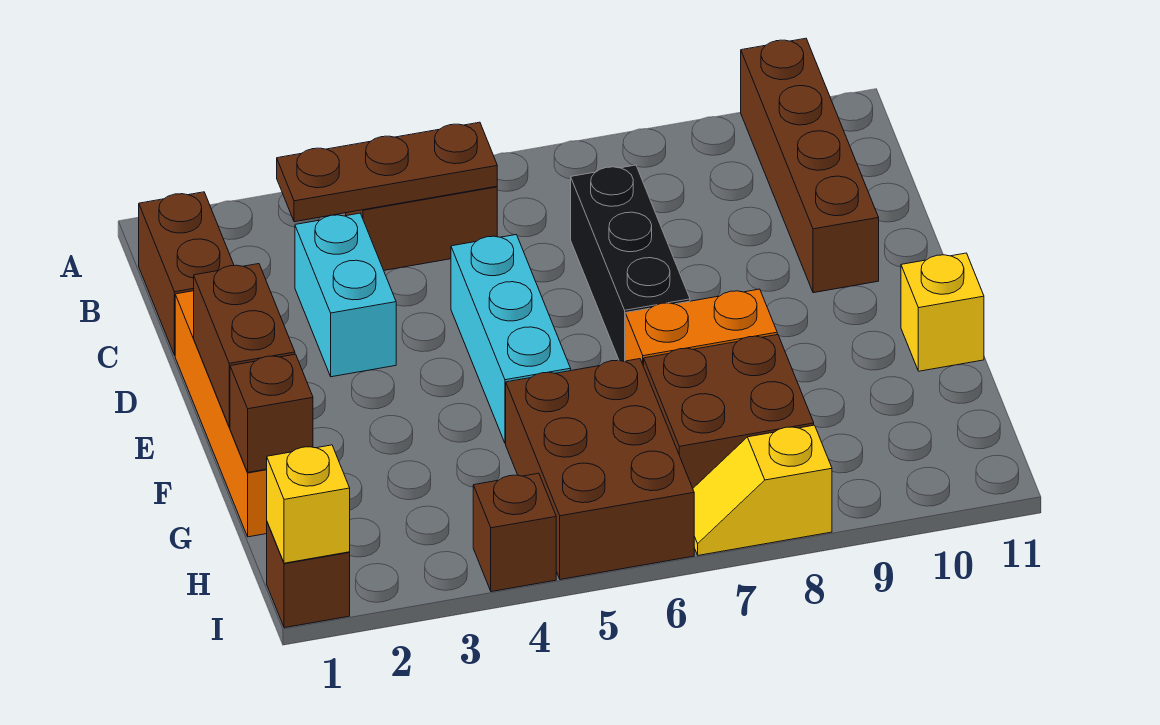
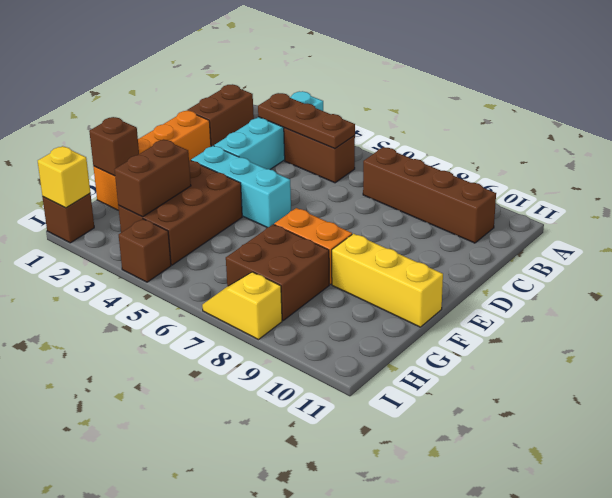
brown 1x4 brick [741,38,879,293] -> brown 1x4 brick turned to [363,147,496,243]
cyan 1x2 brick [295,213,396,377] -> cyan 1x4 brick [214,91,323,169]
black 1x3 brick [571,165,690,361] -> none
cyan 1x3 brick [451,235,571,443] -> cyan 1x3 brick turned to [191,146,291,228]
brown 1x2 brick [194,264,295,427] -> brown 1x2 brick moved to [115,140,191,217]
yellow 1x1 brick [901,253,984,371] -> yellow 1x3 brick [332,234,443,327]
brown 2x3 brick [506,359,694,580] -> brown 2x3 brick moved to [118,160,242,265]

